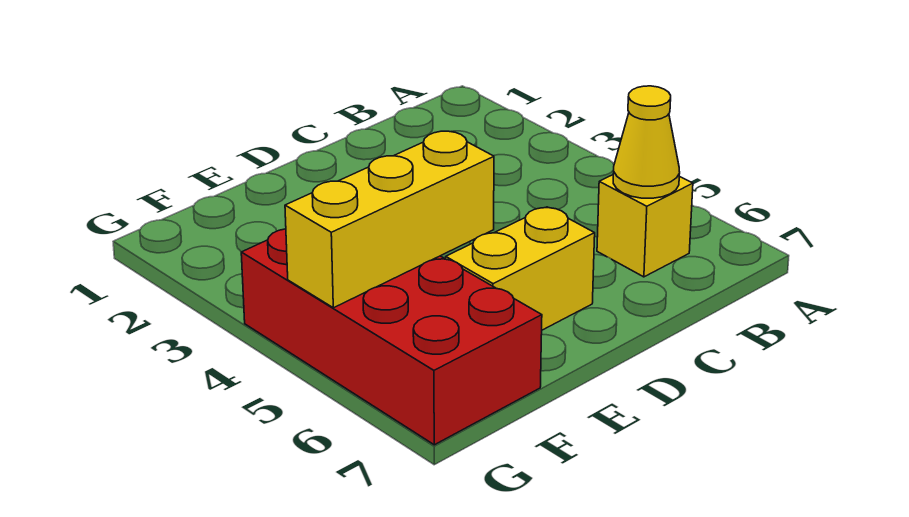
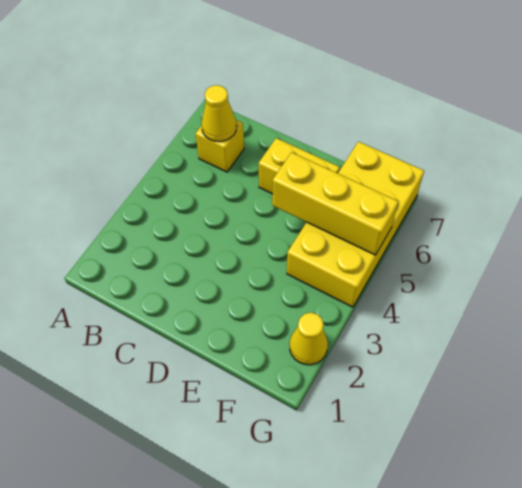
red 2x4 brick [241,229,542,445] -> yellow 2x4 brick [287,142,424,307]
none -> yellow 1x1 cone [290,313,328,365]

